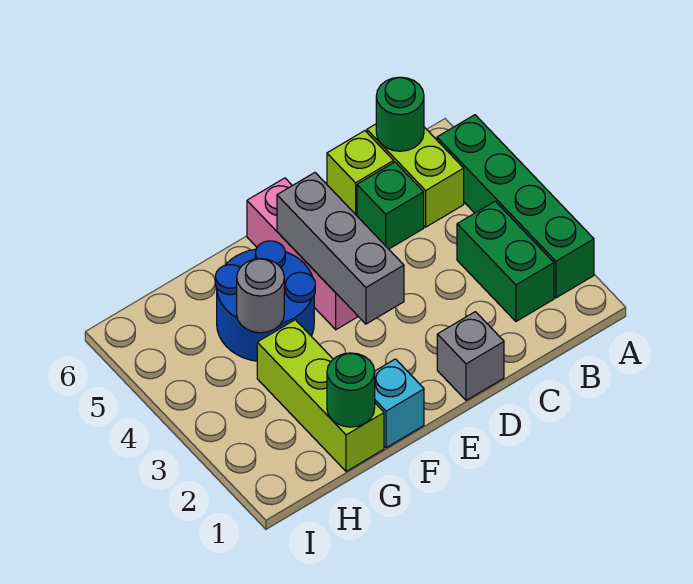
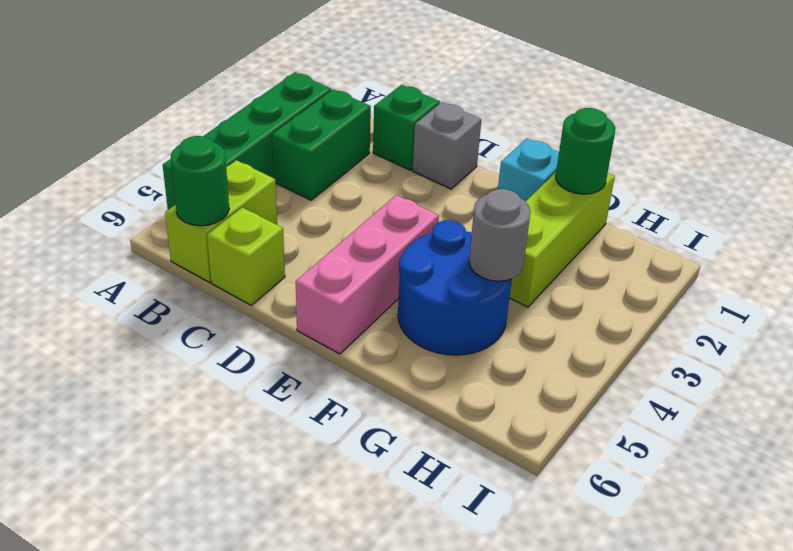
green 1x1 brick [357,162,424,249] -> green 1x1 brick moved to [373,85,440,170]
grey 1x3 brick [277,173,404,324] -> none

